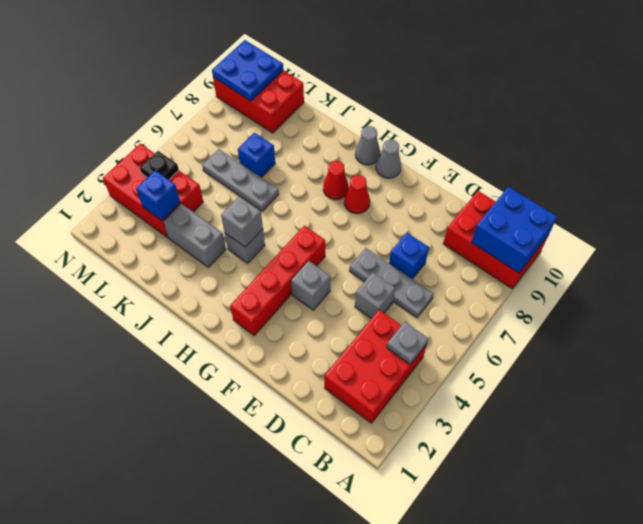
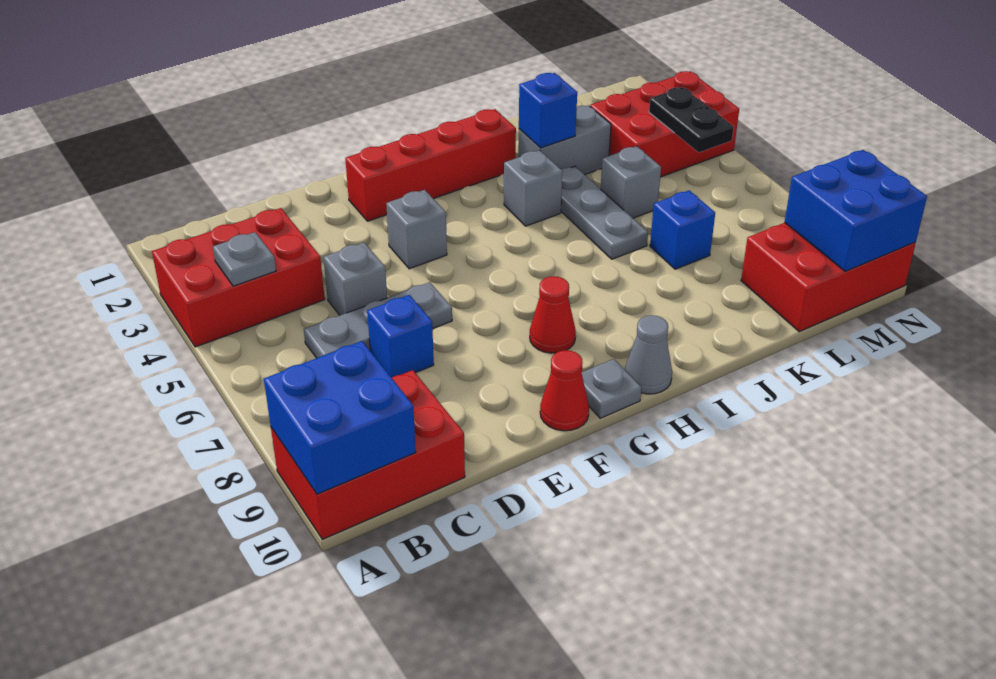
red 2x3 brick [324,310,427,423] -> red 2x3 brick turned to [152,208,325,347]
red 1x4 brick [230,226,325,335] -> red 1x4 brick turned to [345,109,516,221]
grey 1x1 cone [376,140,401,178] -> grey 1x1 plate [581,359,641,418]
red 1x1 cone [323,161,349,200] -> red 1x1 cone moved to [540,350,589,431]
grey 1x1 brick [221,196,263,247] -> grey 1x1 brick moved to [601,146,661,218]
grey 1x3 plate [202,149,279,211] -> grey 1x3 plate turned to [561,166,648,259]
blue 1x1 brick [136,170,180,220] -> blue 1x1 brick moved to [519,73,577,148]
black 1x1 plate [140,151,179,180] -> black 1x2 plate [649,87,734,152]
blue 2x2 plate [212,40,283,101] -> blue 2x2 brick [785,150,927,272]

